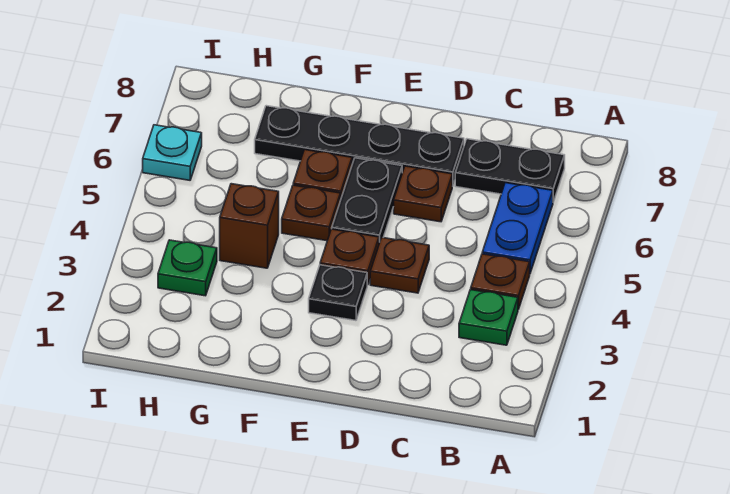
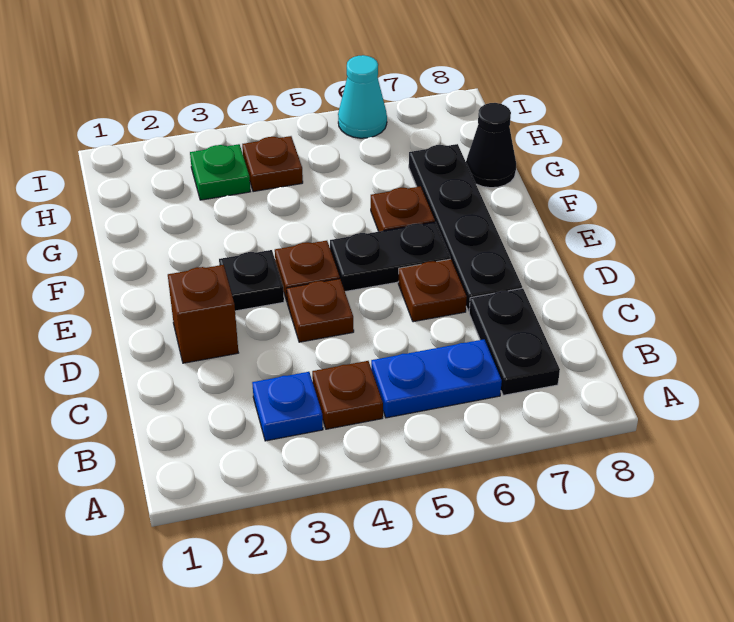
green 1x1 plate [459,290,518,345] -> blue 1x1 plate [252,372,323,441]
brown 1x1 plate [282,185,340,241] -> brown 1x1 plate moved to [242,136,303,192]
brown 1x1 brick [220,184,279,268] -> brown 1x1 brick moved to [168,265,238,363]
none -> black 1x1 cone [466,103,516,188]
cyan 1x1 plate [143,125,202,180] -> cyan 1x1 cone [338,55,387,138]

